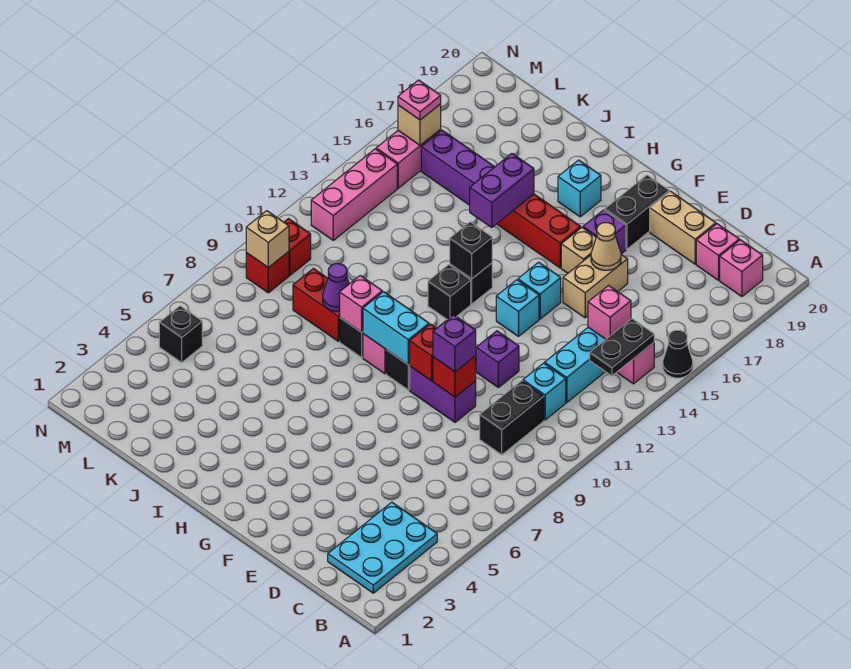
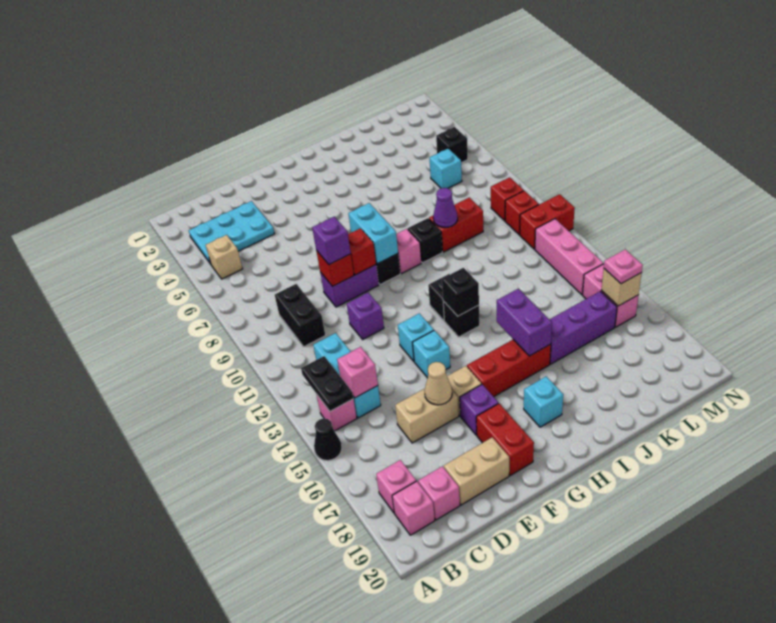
cyan 2x3 plate [328,502,437,593] -> cyan 2x3 plate turned to [189,201,275,264]
cyan 1x1 brick [523,363,566,420] -> cyan 1x1 brick moved to [430,148,462,188]
tan 1x2 brick [563,255,628,318] -> tan 1x2 brick turned to [395,389,459,443]
black 1x2 brick [605,175,669,249] -> red 1x2 brick [476,404,534,475]
cyan 1x2 brick [363,292,429,365] -> cyan 1x2 brick turned to [348,203,398,264]
pink 1x1 brick [340,276,382,332] -> pink 1x1 brick moved to [376,460,416,513]
tan 1x1 brick [246,211,289,268] -> tan 1x1 brick moved to [206,235,243,279]
none -> red 1x2 brick [520,194,575,249]

